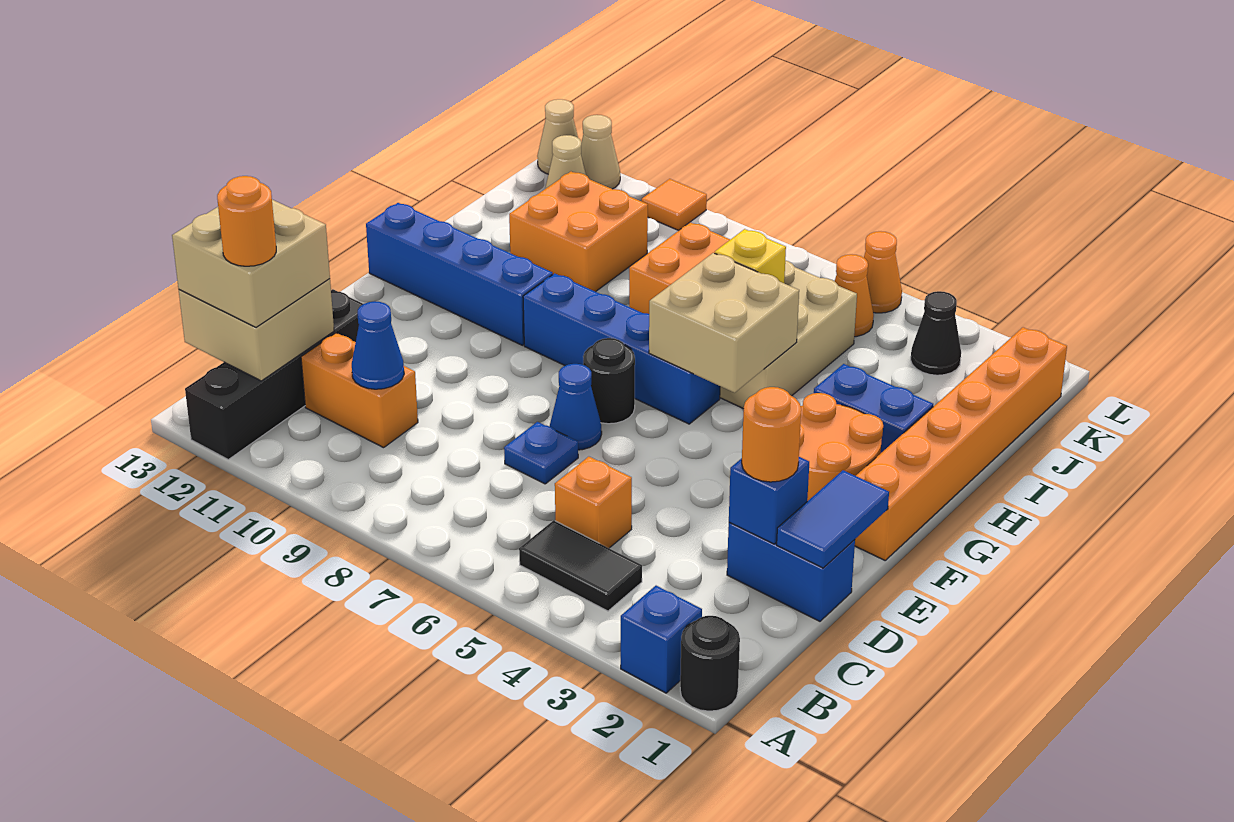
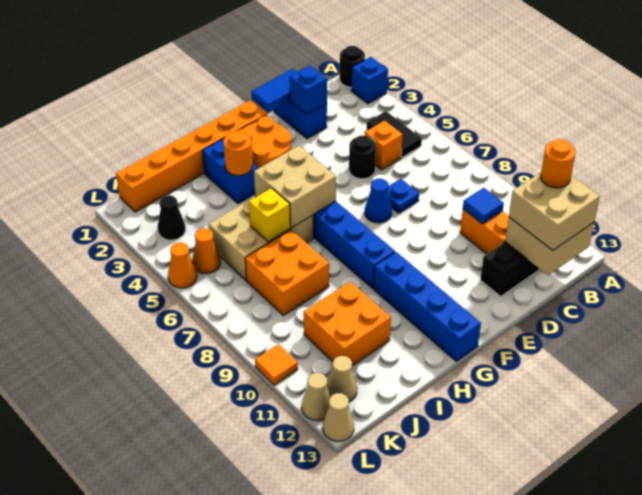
blue 1x1 cone [352,301,404,389] -> blue 1x1 tile [463,188,504,224]
orange 1x1 round brick [742,387,801,482] -> orange 1x1 round brick moved to [223,131,252,176]
black 1x1 round brick [583,338,635,424] -> black 1x1 round brick moved to [349,135,376,179]

